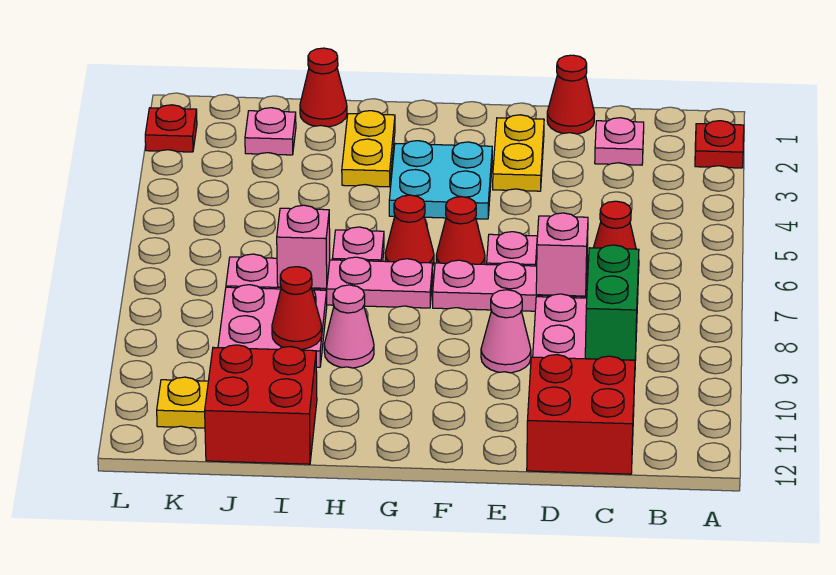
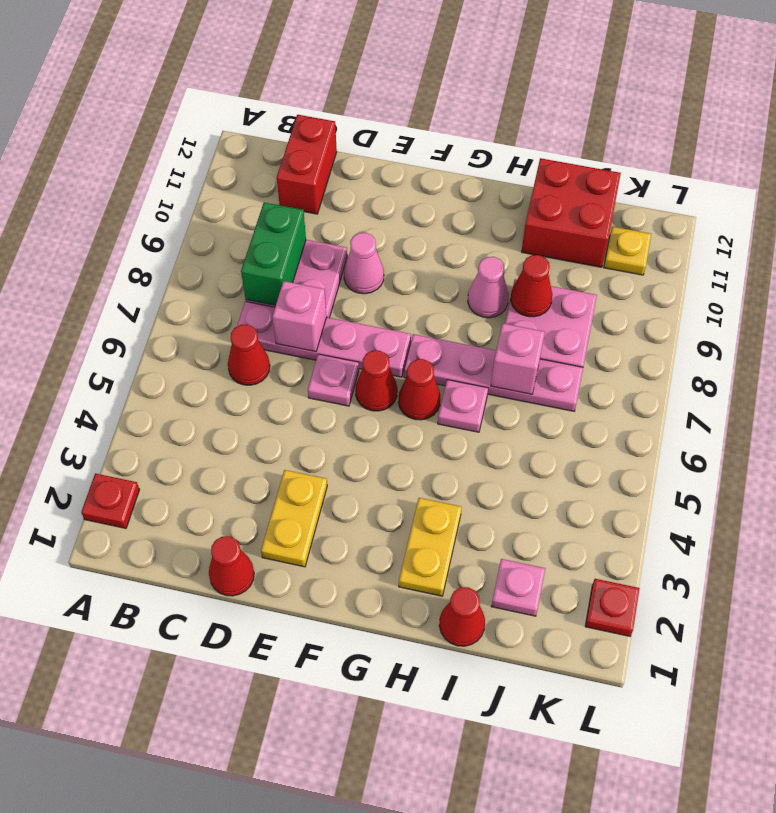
pink 1x1 plate [595,118,644,165] -> none
red 2x2 brick [527,355,635,474] -> red 1x2 brick [277,115,337,214]
cyan 2x2 plate [389,141,492,219] -> none

